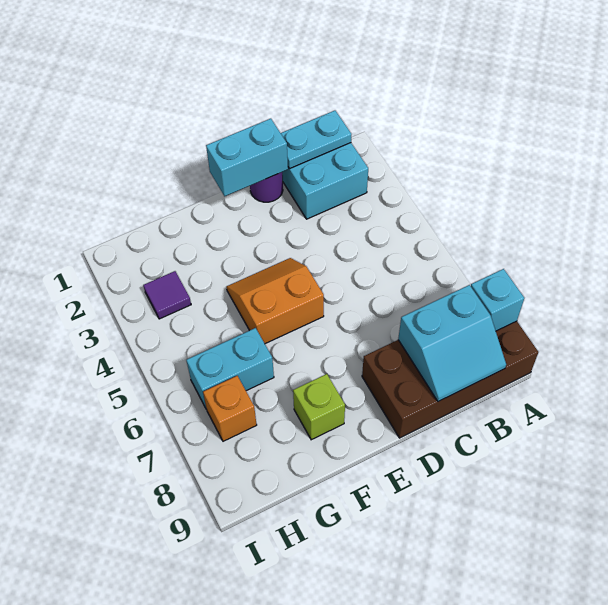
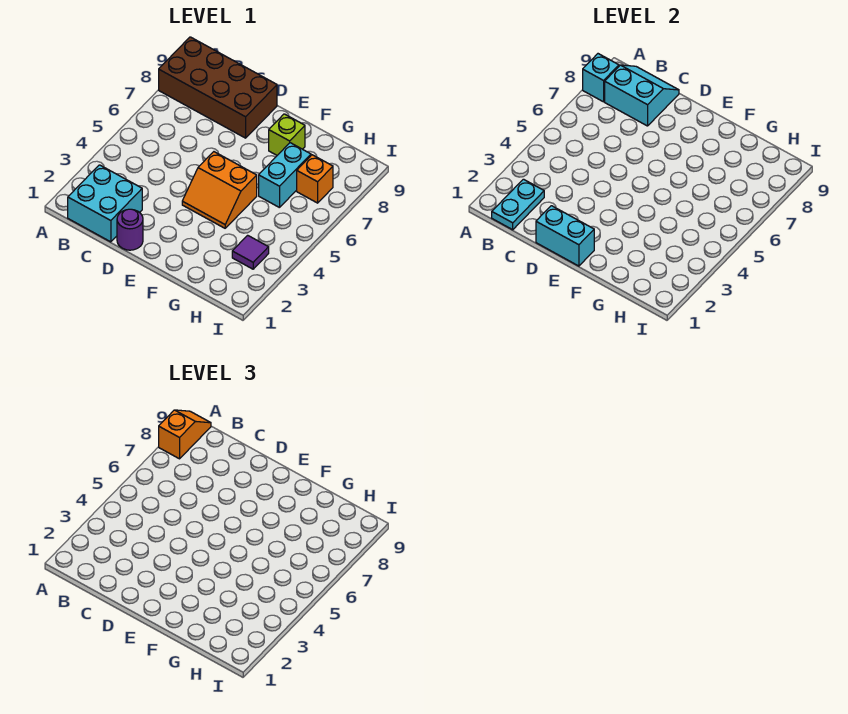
none -> orange 1x2 slope [159,410,211,459]
cyan 1x2 plate [281,111,351,169] -> cyan 1x2 plate turned to [492,179,544,230]
cyan 1x2 brick [186,328,274,408] -> cyan 1x2 brick turned to [259,143,311,208]

